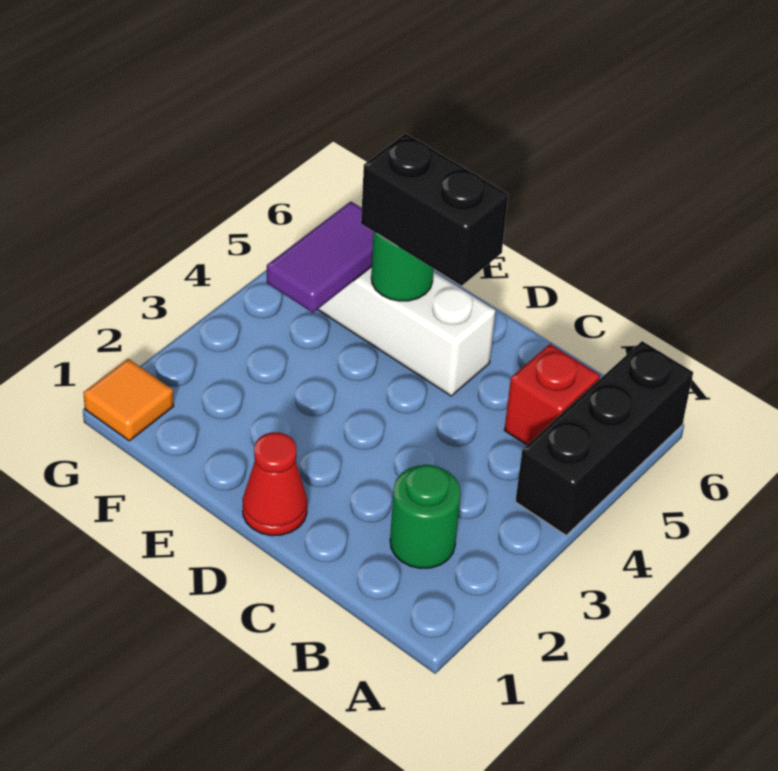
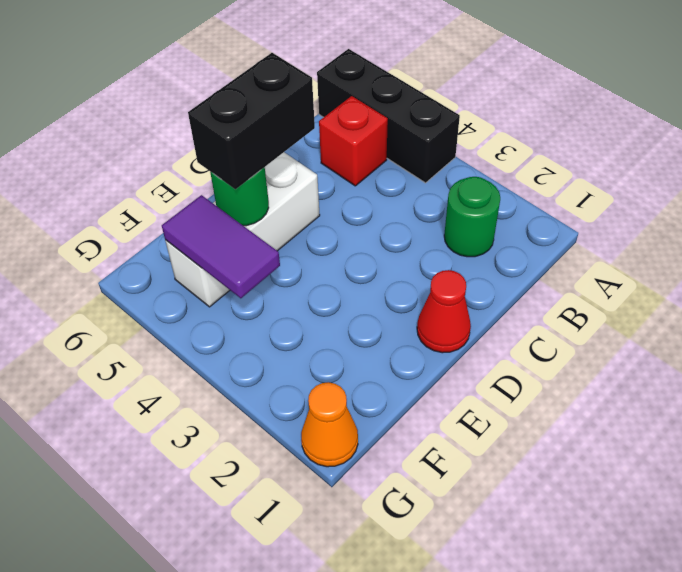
orange 1x1 tile [83,359,174,441] -> orange 1x1 cone [301,382,358,467]

